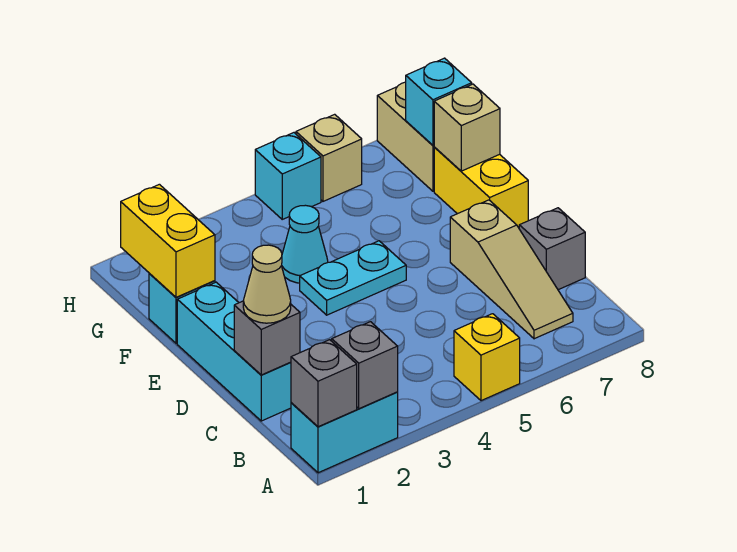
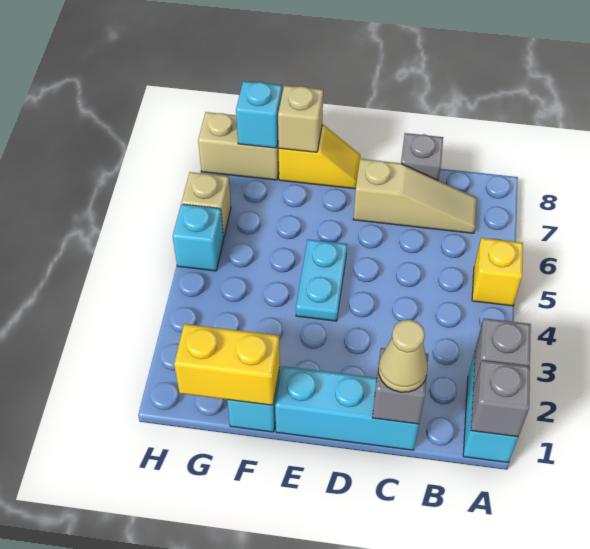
yellow 1x2 brick [434,147,528,228] -> yellow 1x2 slope [279,124,360,189]
cyan 1x1 cone [282,205,328,283] -> none

